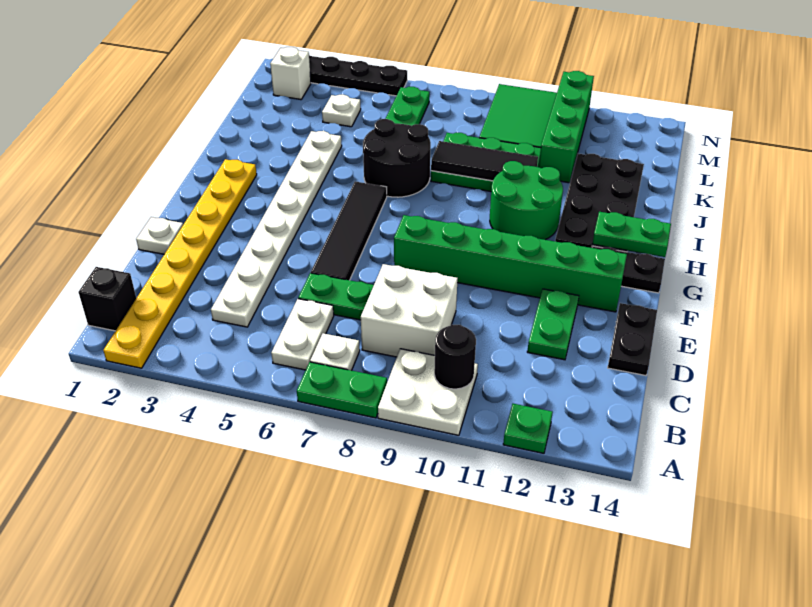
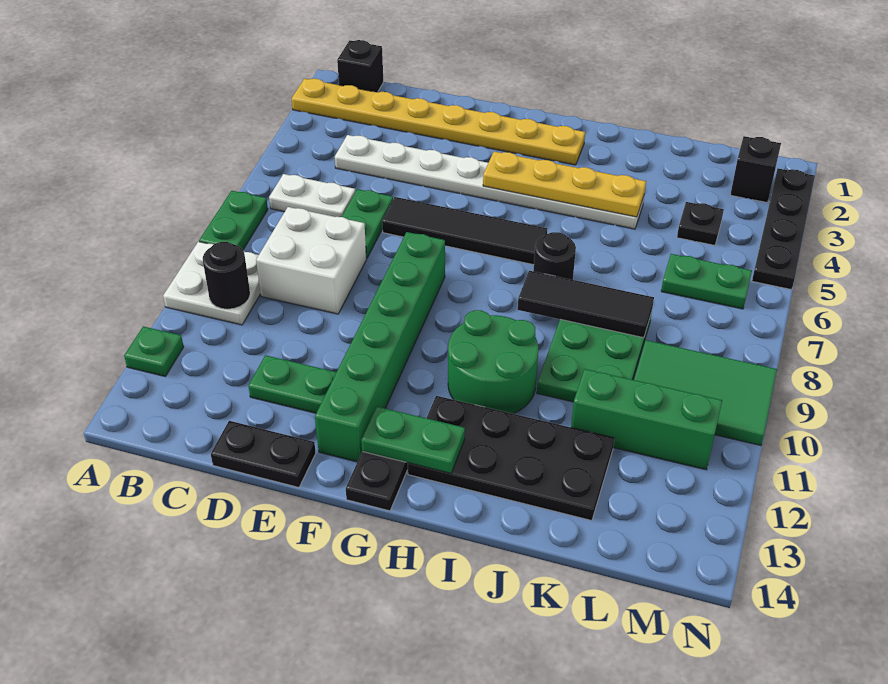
white 1x1 plate [310,333,360,370] -> none
white 1x1 plate [136,217,183,254] -> none
none -> yellow 1x4 plate [483,152,646,217]
green 1x2 plate [592,212,671,257] -> green 1x2 plate turned to [361,407,465,473]
black 2x2 round brick [363,119,431,197] -> black 1x1 round brick [534,232,576,280]
black 1x3 tile [431,141,538,181] -> black 1x3 tile turned to [518,271,654,338]
green 1x4 brick [539,71,594,183] -> green 1x3 brick [571,369,722,470]
white 1x1 plate [322,95,361,127] -> black 1x1 plate [677,202,724,245]
white 1x1 brick [270,47,311,100] -> black 1x1 brick [730,136,781,202]

